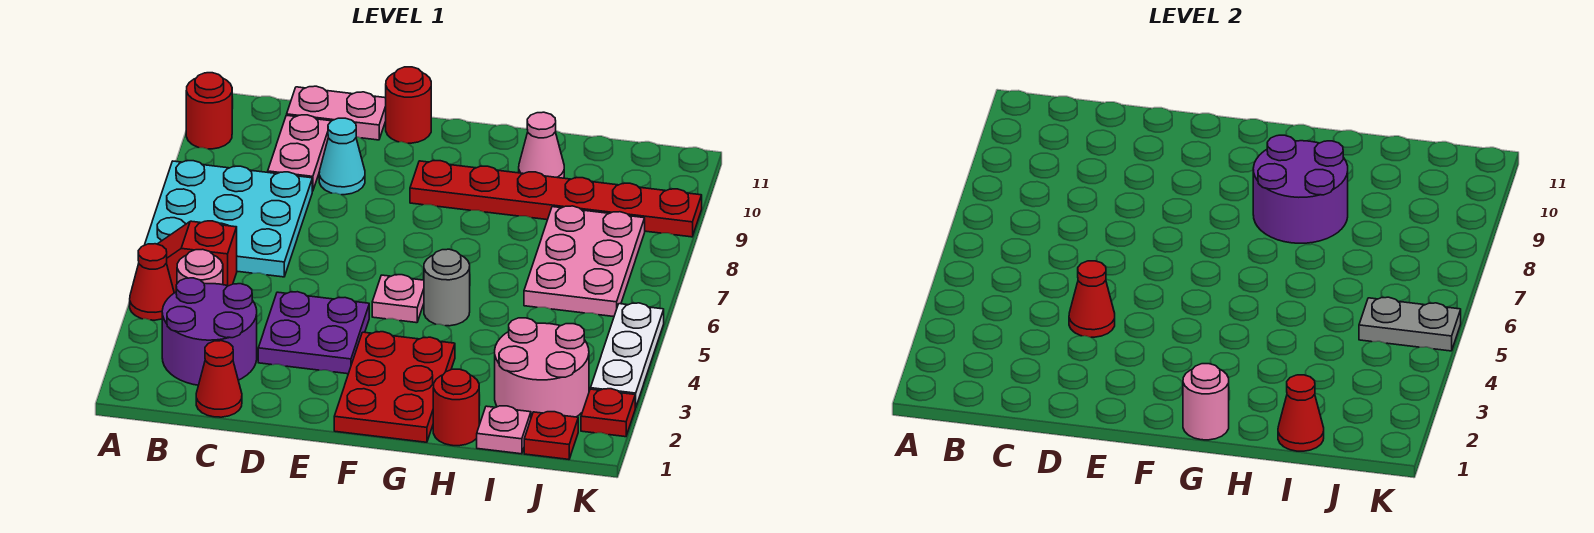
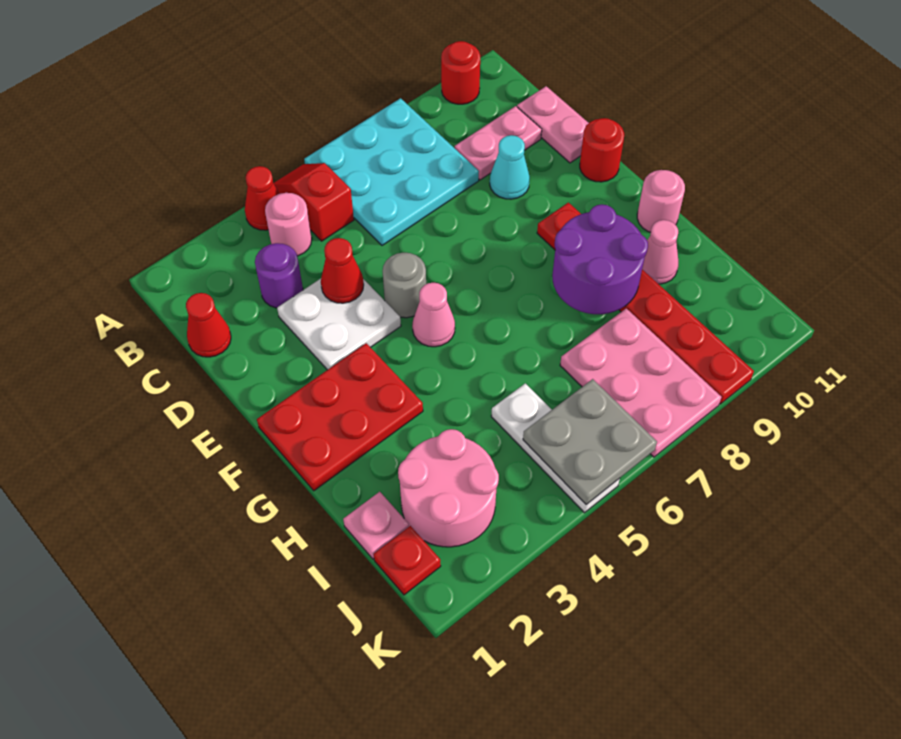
purple 2x2 round brick [162,278,257,385] -> purple 1x1 round brick [255,243,303,308]
purple 2x2 plate [258,292,369,374] -> white 2x2 plate [277,279,401,370]
pink 1x1 plate [372,275,424,323] -> pink 1x1 cone [412,283,455,347]
pink 1x1 round brick [1183,364,1229,440] -> pink 1x1 round brick moved to [637,170,685,232]
grey 1x1 round brick [424,249,470,326] -> grey 1x1 round brick moved to [383,253,426,318]
red 1x1 round brick [433,369,479,446] -> none
red 1x1 cone [1278,375,1324,451] -> none
pink 2x3 plate [524,206,645,317] -> pink 2x3 plate turned to [560,308,721,457]
grey 1x2 plate [1359,297,1461,351] -> grey 2x2 plate [523,379,657,505]
red 1x1 plate [581,389,635,437] -> none
white 1x3 plate [591,303,664,408] -> white 1x3 plate turned to [491,383,620,513]

